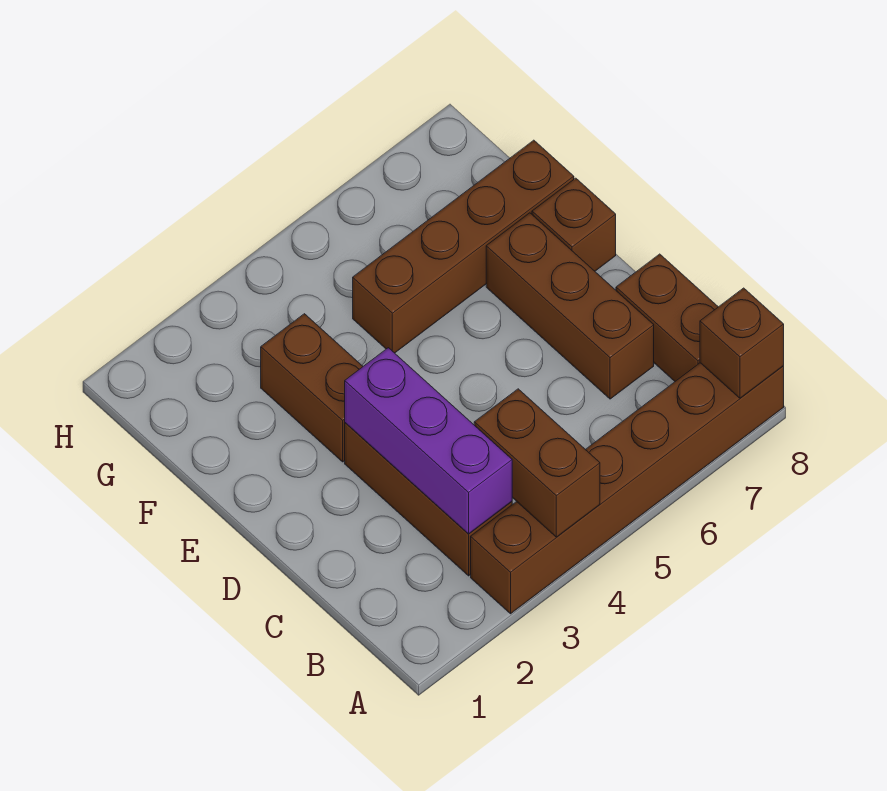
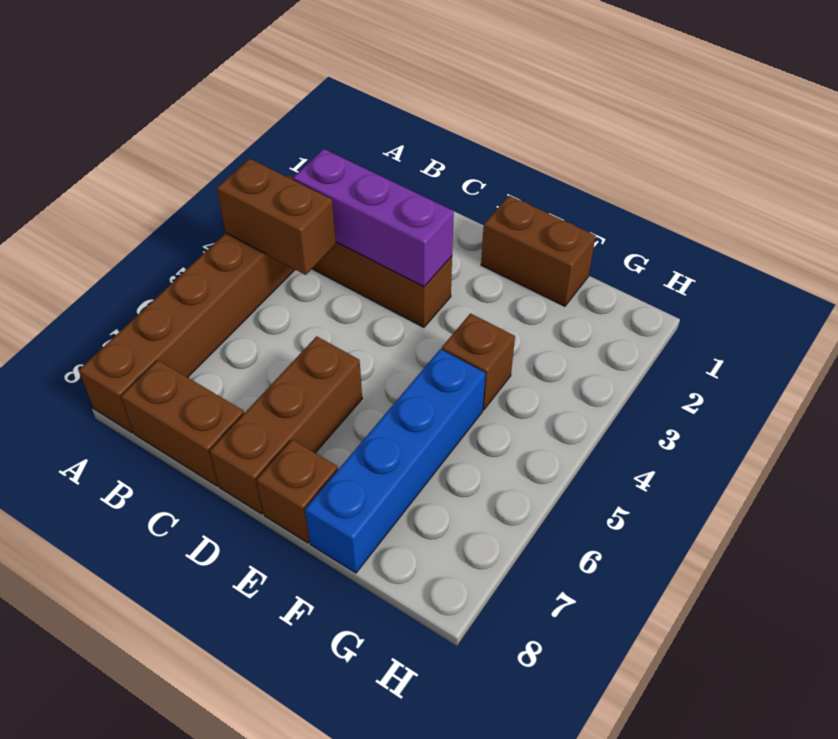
brown 1x1 brick [700,288,784,398] -> brown 1x1 brick moved to [442,313,515,410]
brown 1x3 brick [486,213,654,399] -> brown 1x3 brick turned to [210,336,362,514]
brown 1x2 brick [261,314,363,462] -> brown 1x2 brick moved to [481,196,596,306]
brown 1x4 brick [353,140,574,353] -> blue 1x4 brick [305,349,486,573]

